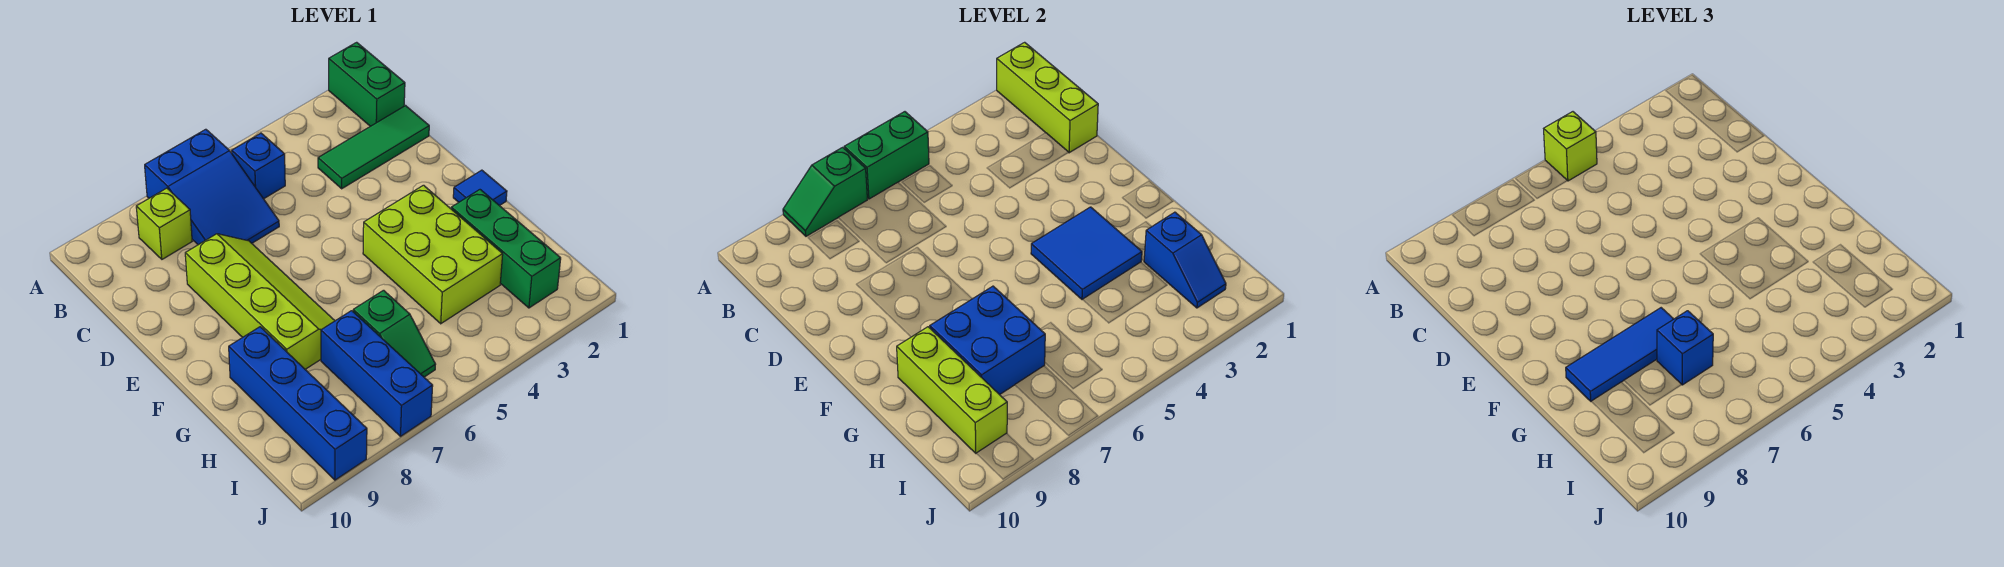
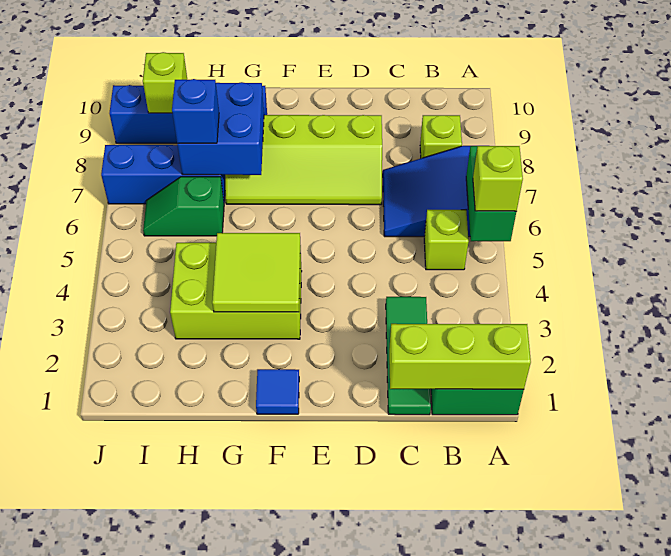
green 1x2 slope [783,147,867,236] -> none
blue 1x1 brick [232,133,285,199] -> lime 1x1 brick [424,210,469,270]
blue 2x2 tile [1031,207,1142,300] -> lime 2x2 tile [212,233,300,312]
green 1x3 brick [451,190,561,308] -> none
blue 1x3 tile [1566,308,1673,401] -> none
lime 1x3 brick [897,327,1007,453] -> lime 1x1 brick [143,52,187,113]
blue 1x2 slope [1144,212,1226,308] -> none

